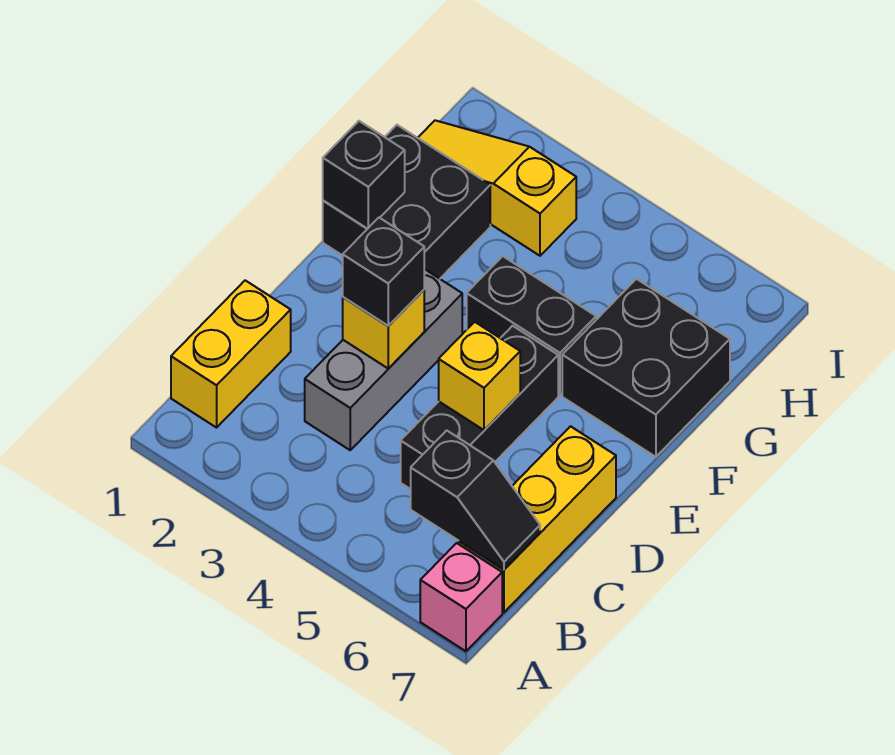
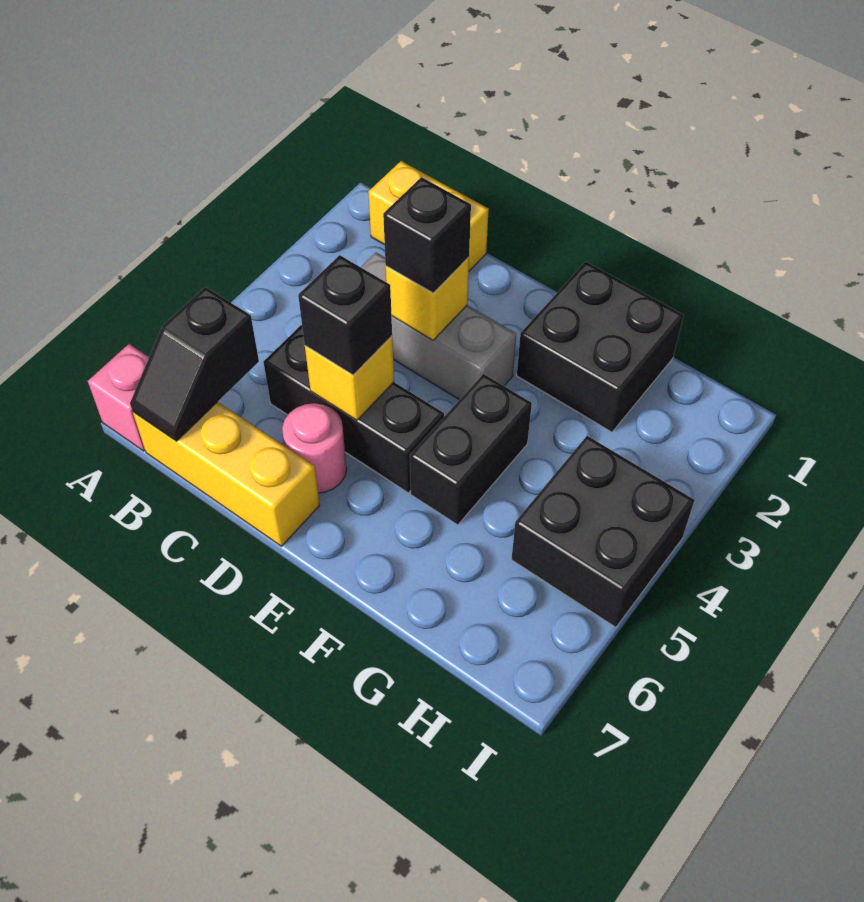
none -> pink 1x1 round brick [282,403,347,493]
black 1x1 brick [323,121,405,229] -> black 1x1 brick moved to [298,255,392,375]
black 2x2 brick [562,279,730,457] -> black 2x2 brick moved to [511,436,694,627]
yellow 1x3 slope [418,120,576,256] -> none

